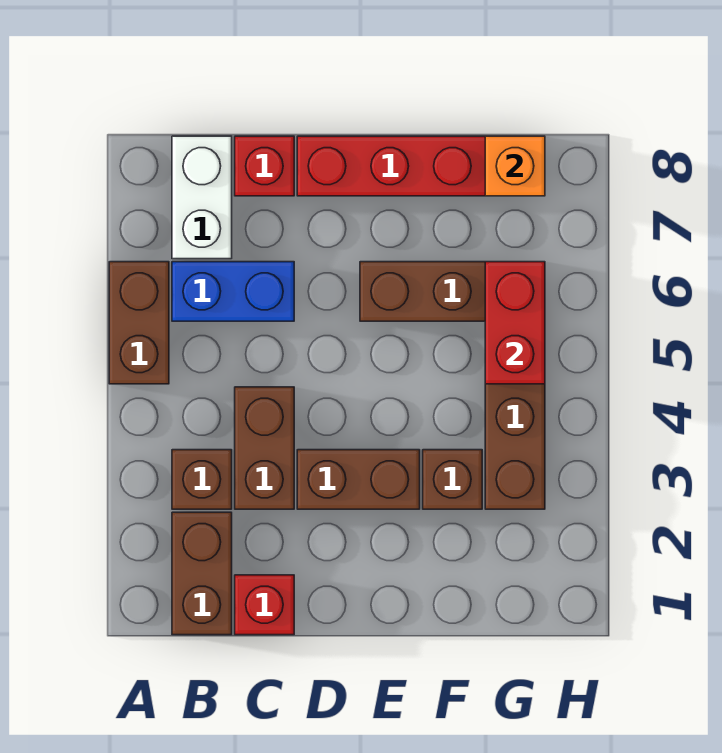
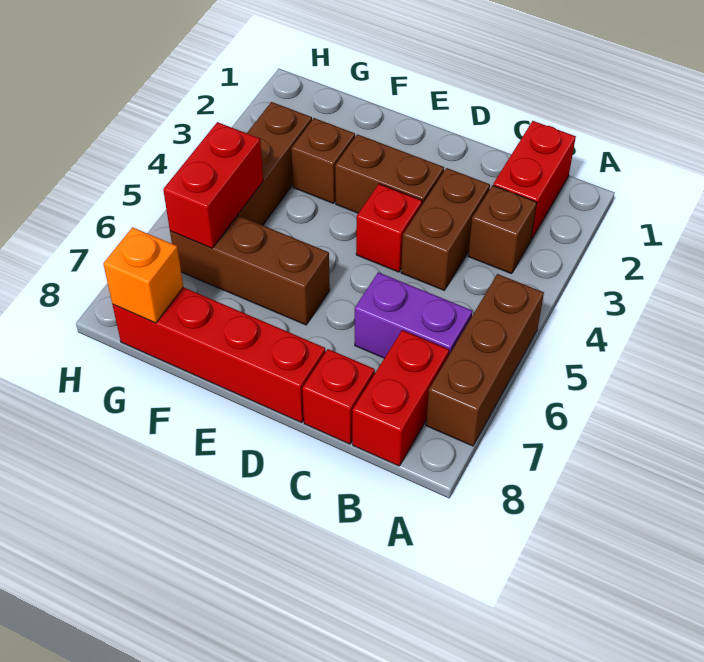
brown 1x2 brick [109,262,169,384] -> brown 1x3 brick [426,274,544,446]
brown 1x2 brick [172,512,232,635] -> red 1x2 brick [493,121,576,239]
blue 1x2 brick [172,262,294,321] -> purple 1x2 brick [355,272,472,358]
white 1x2 brick [172,136,232,259] -> red 1x2 brick [352,330,449,466]
red 1x1 brick [235,575,294,635] -> red 1x1 brick moved to [356,184,422,272]

